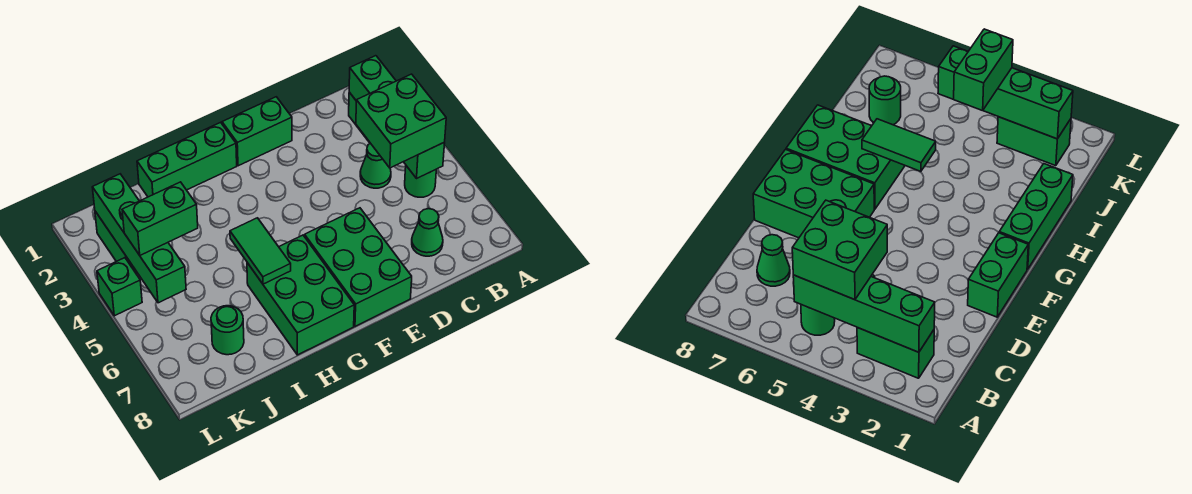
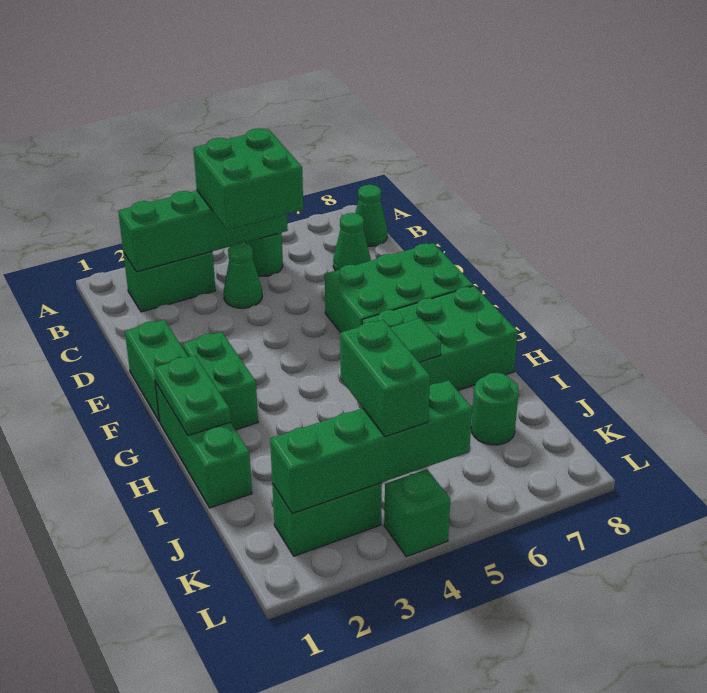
none -> green 1x1 cone [355,185,387,246]
none -> green 1x2 brick [182,332,258,430]
none -> green 1x2 plate [154,355,231,436]

